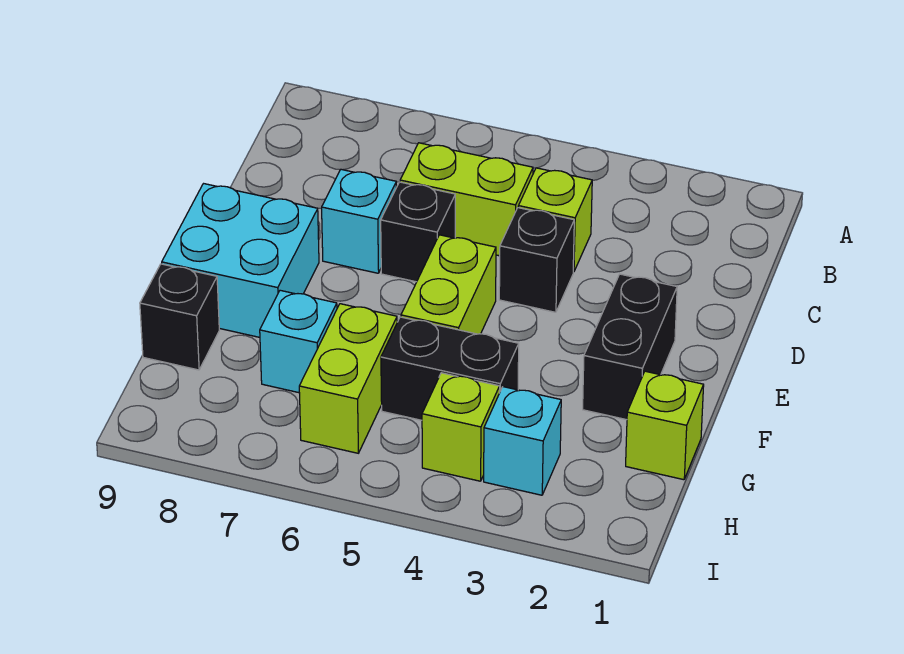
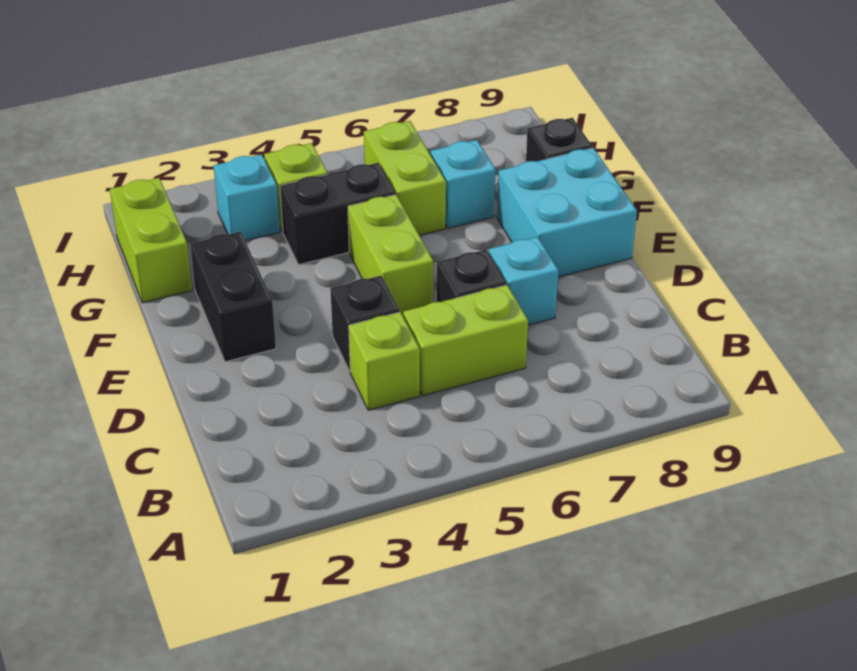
lime 1x1 brick [626,371,704,480] -> lime 1x2 brick [110,178,192,303]

